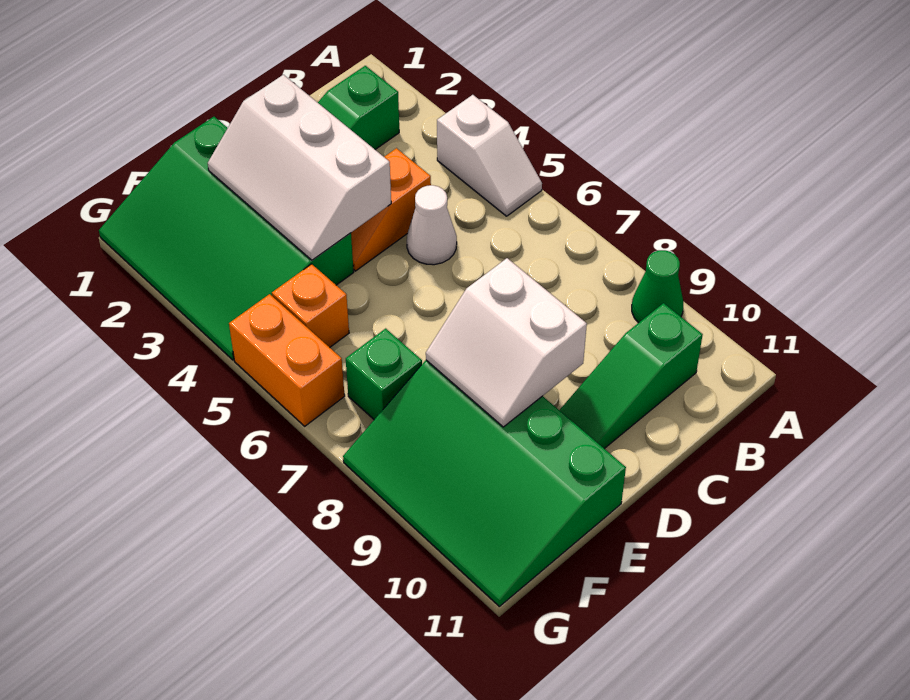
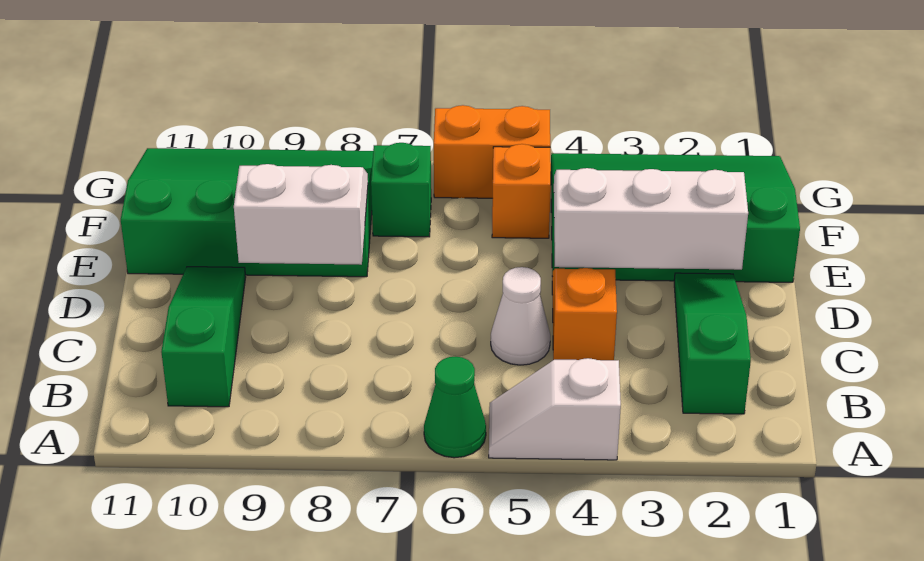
green 1x1 cone [632,250,683,323] -> green 1x1 cone moved to [424,356,486,458]

